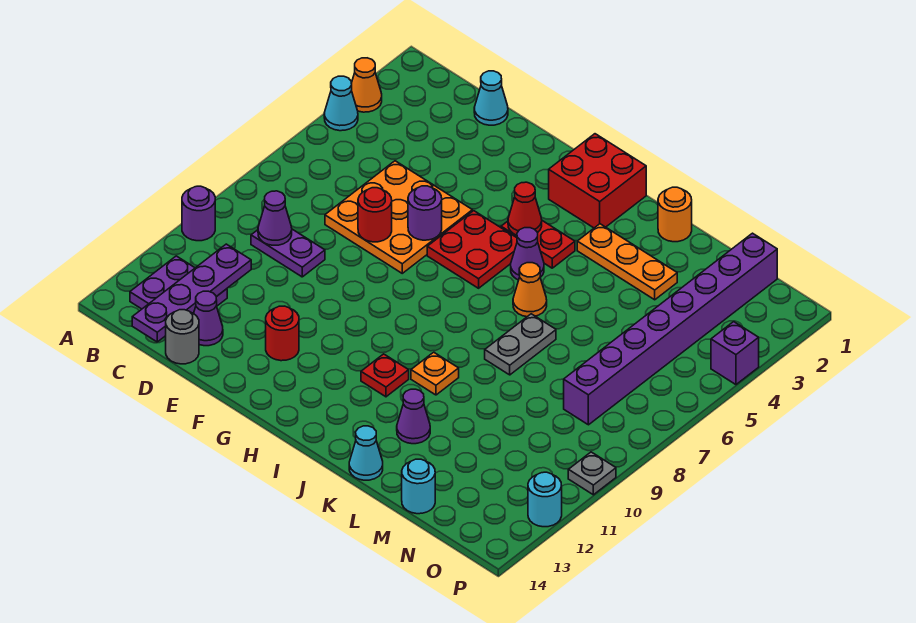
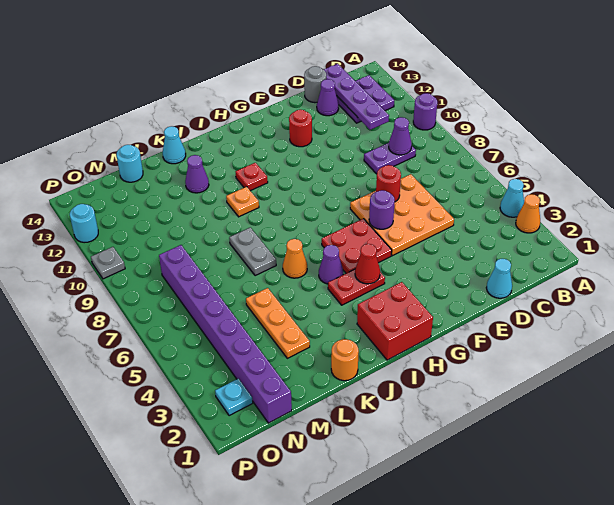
orange 1x3 plate [577,224,677,300] -> orange 1x3 plate turned to [246,288,310,358]
none -> cyan 1x1 plate [215,379,253,416]
purple 1x1 brick [711,322,759,385] -> none

